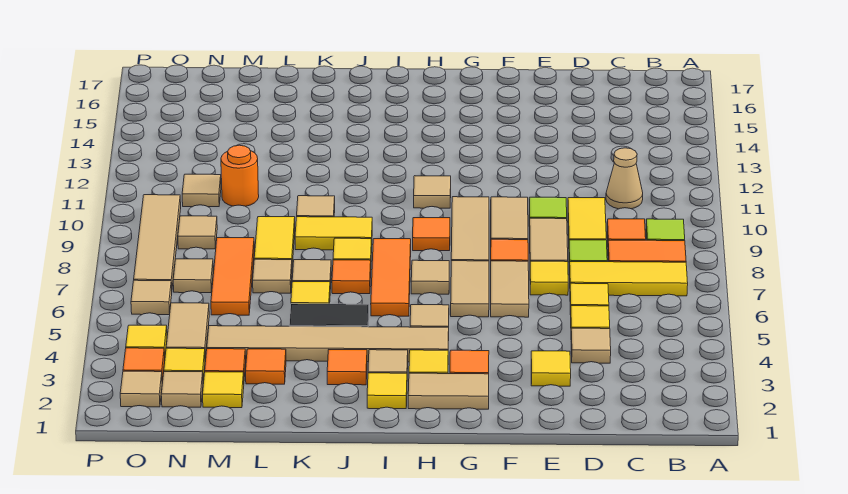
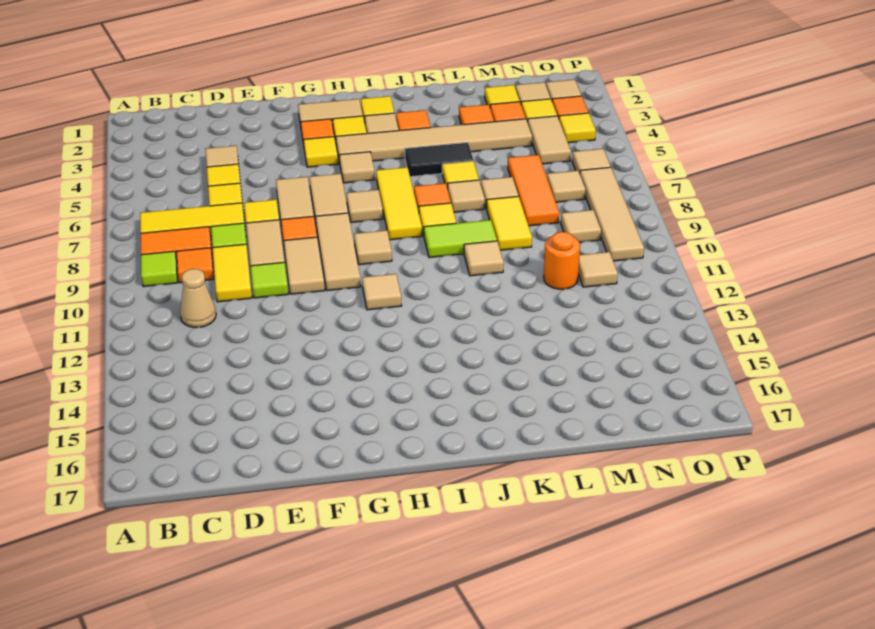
yellow 1x1 tile [531,351,571,386] -> yellow 1x1 tile moved to [304,137,338,167]
orange 1x1 tile [413,218,450,251] -> tan 1x1 tile [354,230,392,265]
orange 1x3 tile [371,239,411,316] -> yellow 1x3 tile [376,167,422,240]
yellow 1x2 tile [295,217,372,250] -> lime 1x2 tile [424,220,497,258]

